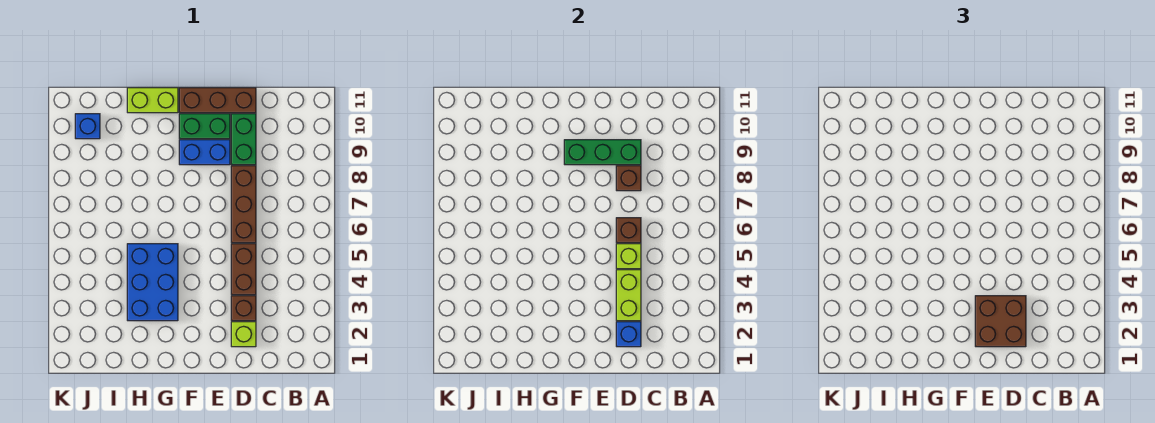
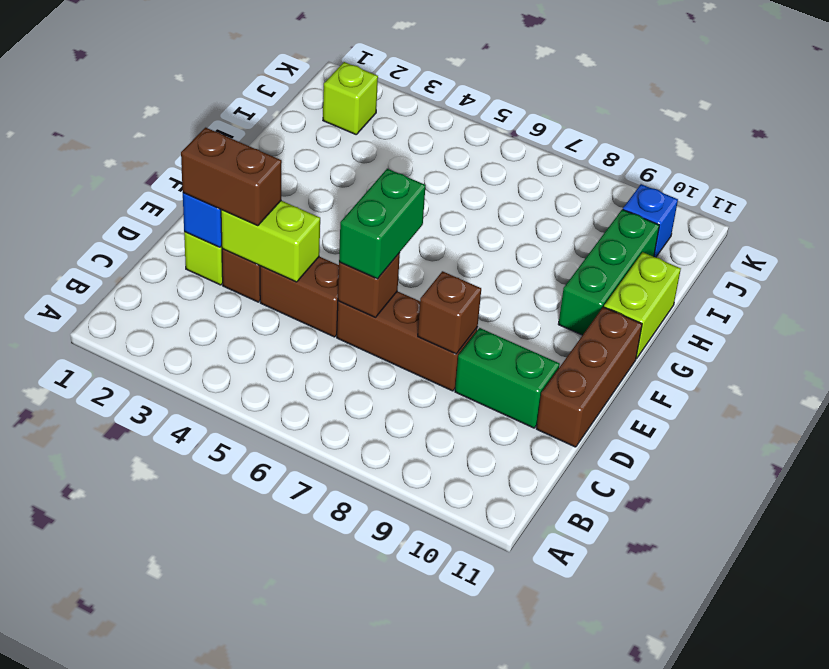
brown 2x2 brick [975,296,1026,347] -> brown 1x2 brick [181,128,282,226]
lime 1x1 brick [616,244,641,269] -> lime 1x1 brick moved to [323,62,378,134]
green 1x3 brick [564,140,641,165] -> green 1x3 brick moved to [558,209,659,335]
blue 1x2 brick [179,140,230,165] -> none
green 1x2 brick [179,114,230,139] -> green 1x2 brick moved to [339,169,426,279]
blue 2x3 brick [127,244,178,321] -> none

